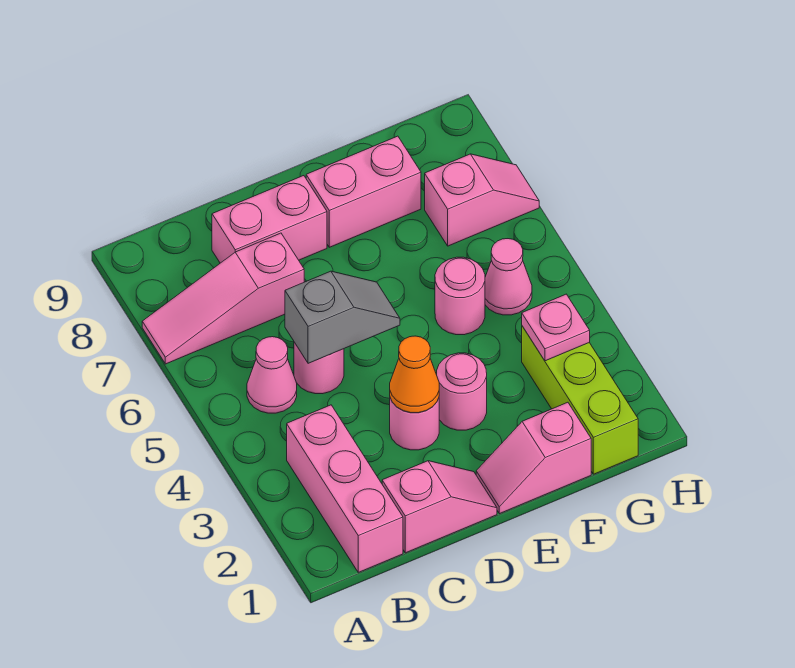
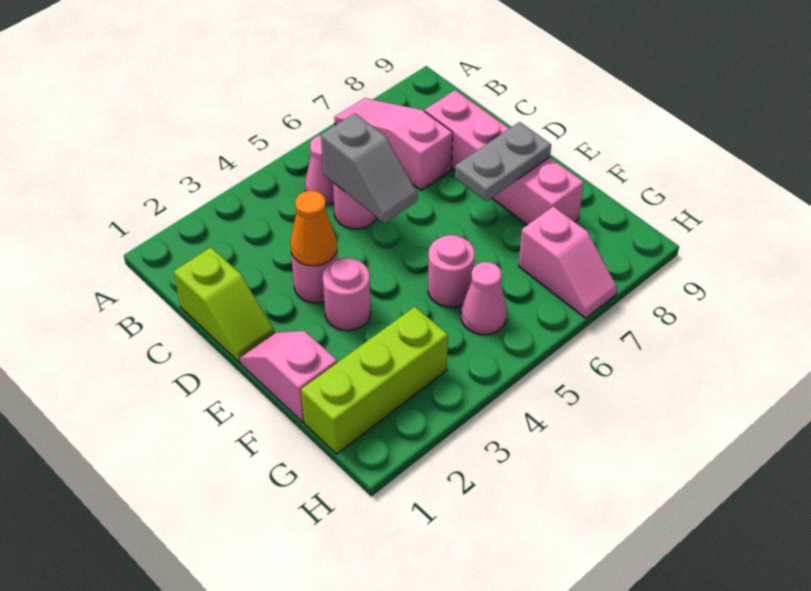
pink 1x3 brick [287,405,403,572] -> none
pink 1x2 slope [382,461,497,553] -> lime 1x2 slope [174,247,275,363]
none -> grey 1x2 plate [455,122,551,201]
pink 1x1 plate [522,294,590,361] -> none

